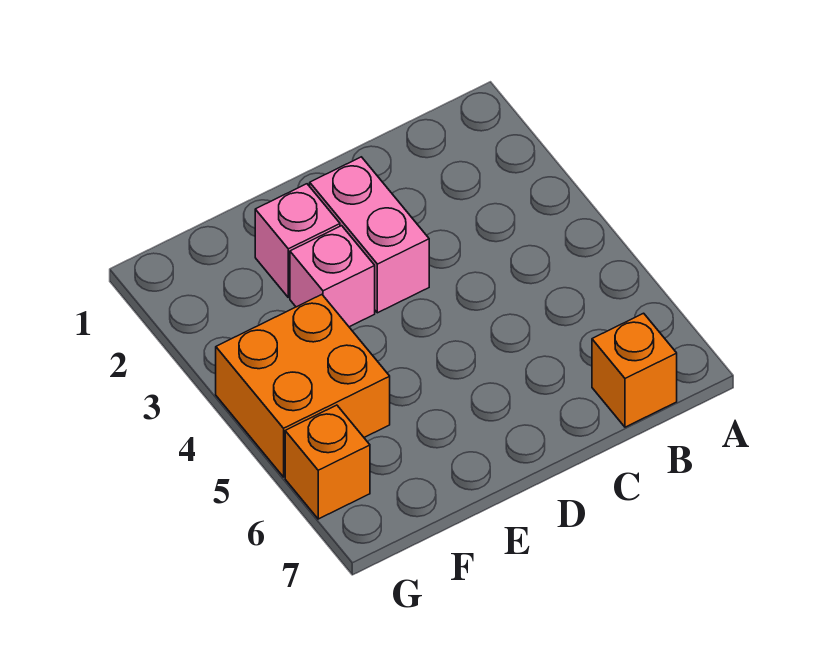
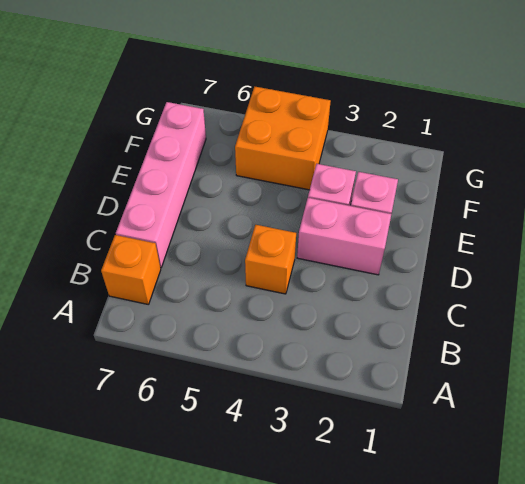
none -> pink 1x4 brick [116,102,206,268]
orange 1x1 brick [285,405,370,519] -> orange 1x1 brick moved to [245,225,296,294]

